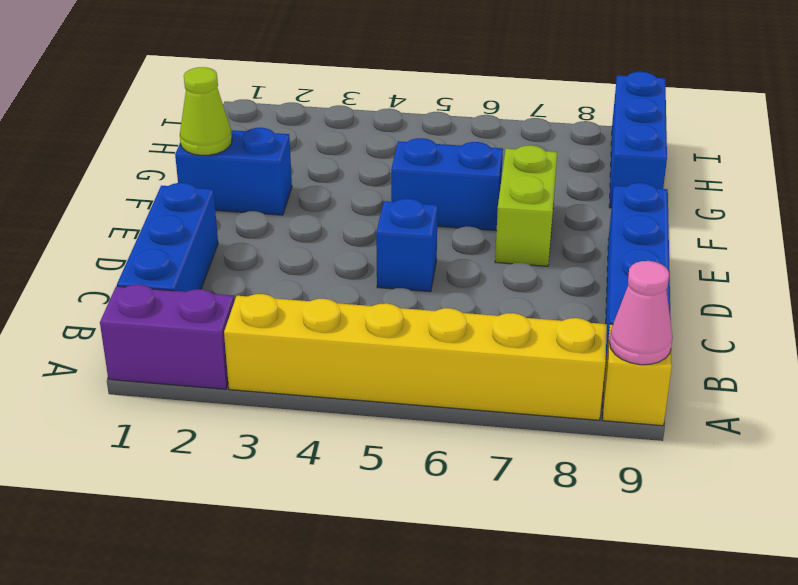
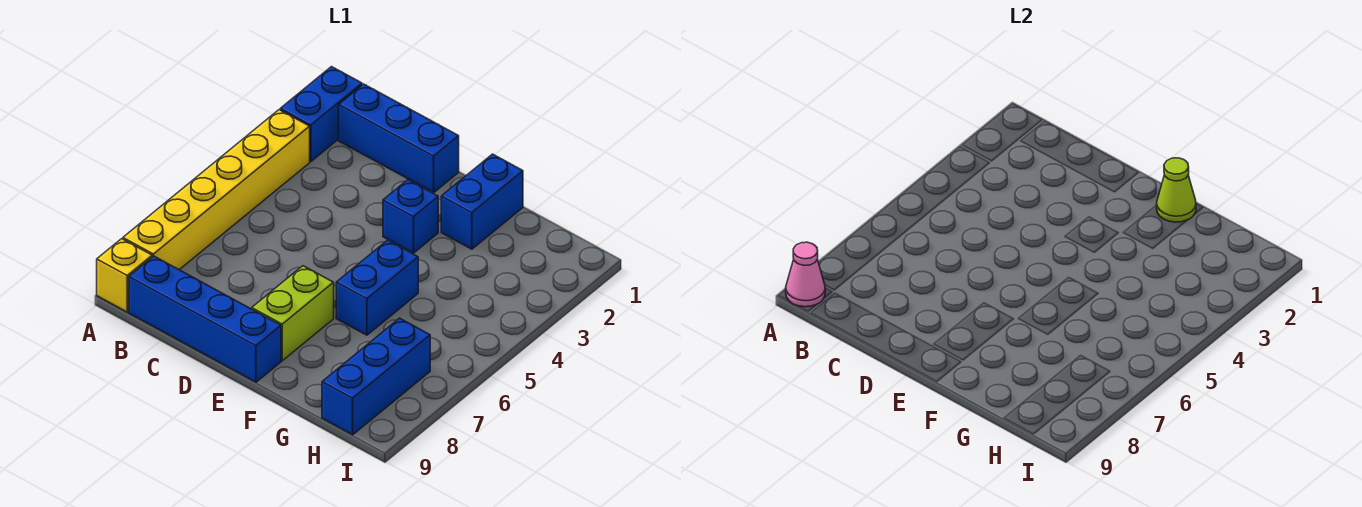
purple 1x2 brick [100,285,234,389] -> blue 1x2 brick [280,67,362,162]
blue 1x1 brick [376,199,438,292] -> blue 1x1 brick moved to [383,180,438,253]
lime 1x2 brick [495,145,557,266] -> lime 1x2 brick turned to [252,266,334,361]
blue 1x3 brick [609,72,667,208] -> blue 1x3 brick turned to [322,318,430,435]

